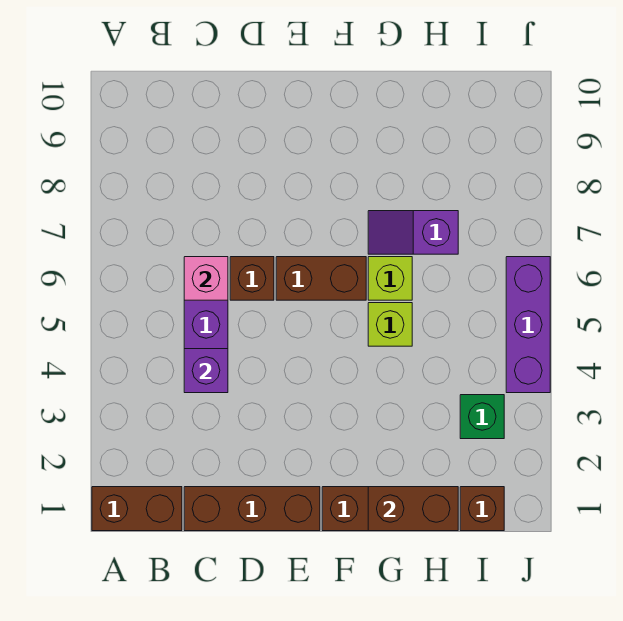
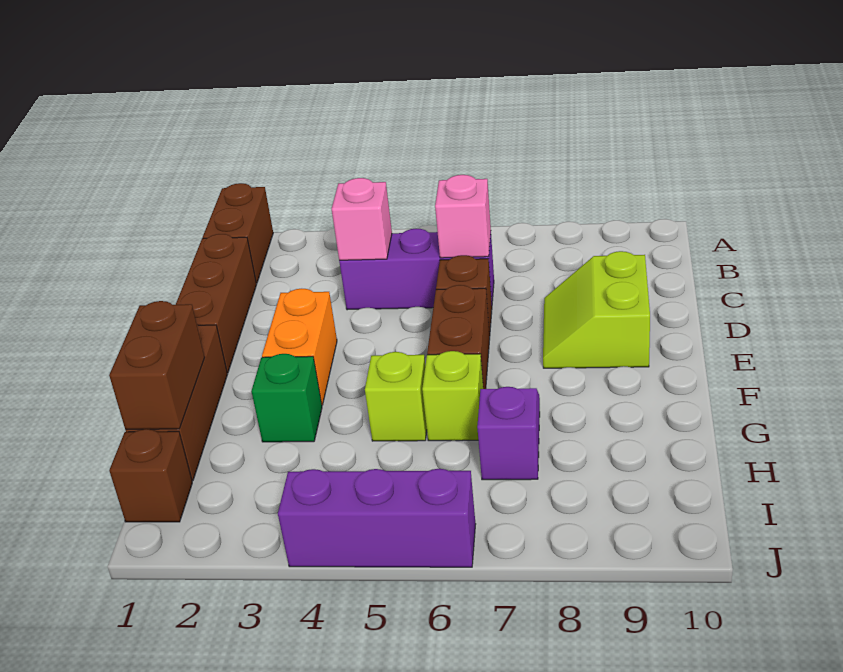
purple 1x1 brick [184,349,228,393] -> pink 1x1 brick [332,178,392,260]
none -> lime 2x2 slope [543,251,650,368]
none -> orange 1x2 brick [262,289,337,405]
green 1x1 brick [460,395,504,439] -> green 1x1 brick moved to [251,354,322,442]

